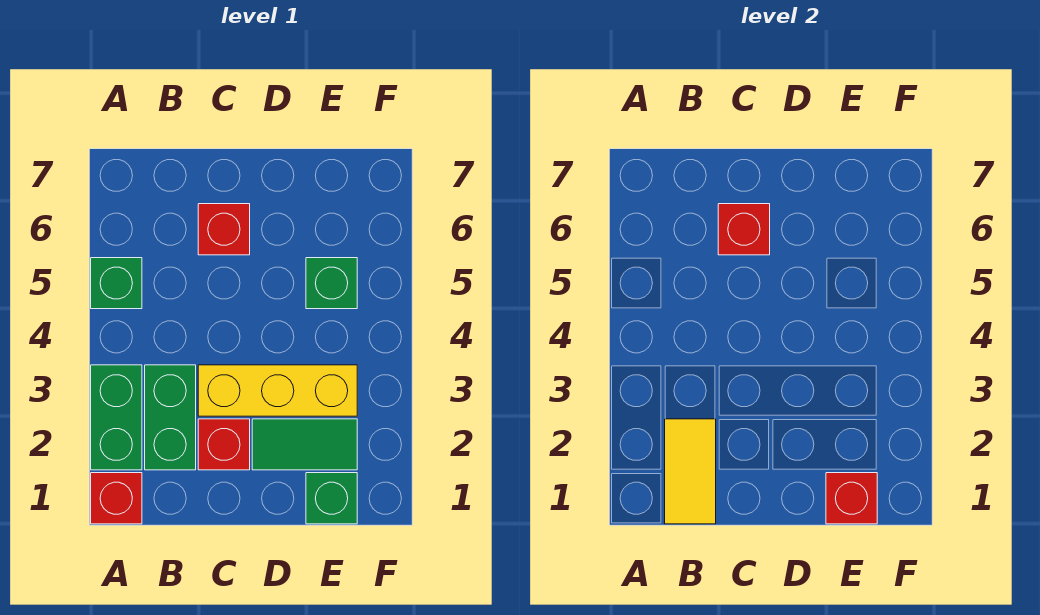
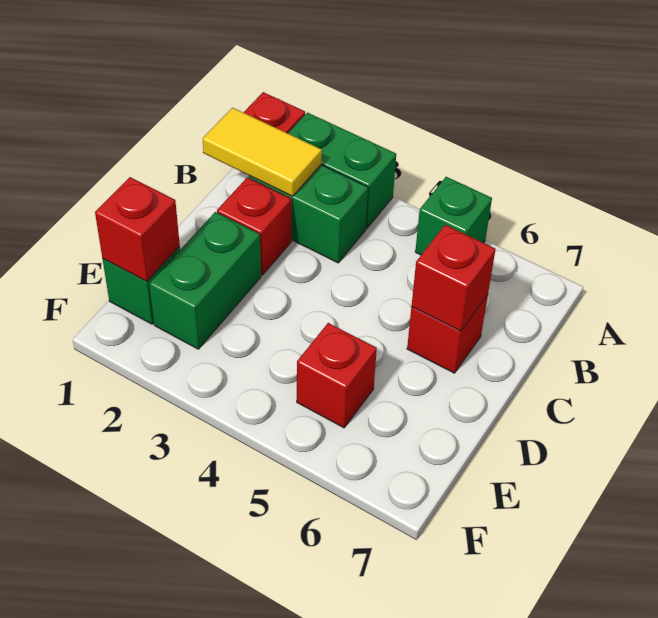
yellow 1x3 brick [198,365,357,416] -> none
green 1x2 tile [252,419,357,470] -> green 1x2 brick [149,212,261,349]
green 1x1 brick [306,258,357,309] -> red 1x1 brick [297,323,377,428]

